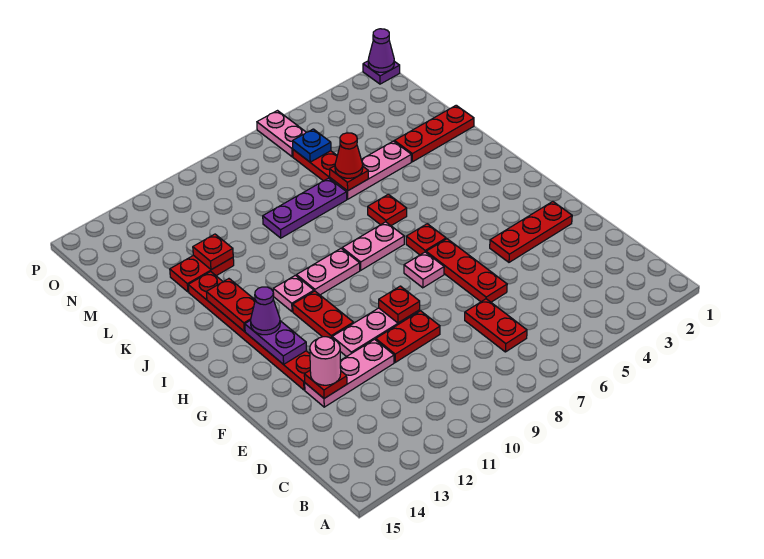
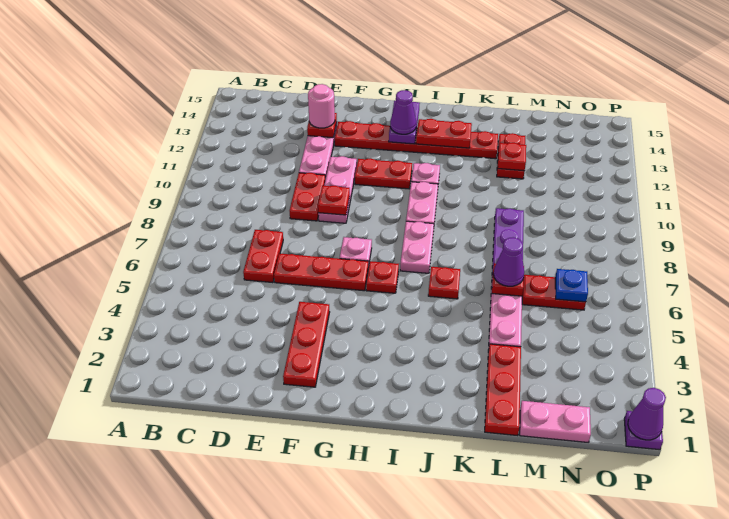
red 1x2 plate [465,299,527,352] -> red 1x2 plate turned to [243,230,283,283]
purple 1x2 plate [245,320,306,364] -> purple 1x2 plate turned to [389,101,420,144]
red 1x1 cone [335,133,363,178] -> purple 1x1 cone [494,237,524,286]
pink 1x2 plate [257,111,306,157] -> pink 1x2 plate moved to [520,401,591,443]

